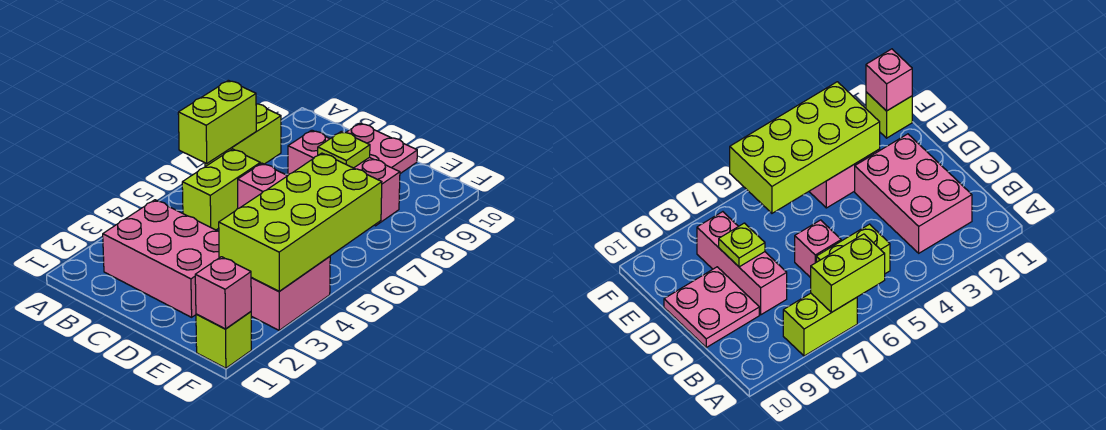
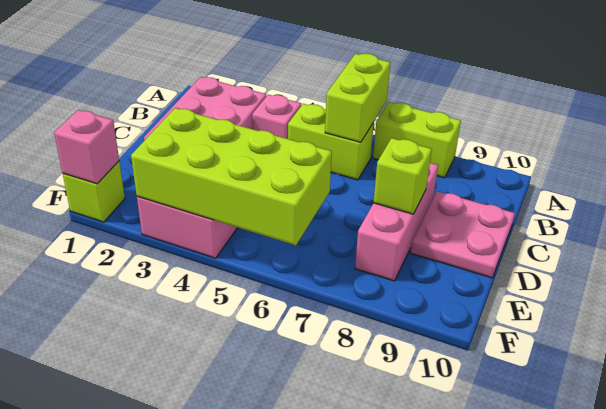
lime 1x2 brick [178,80,256,163] -> lime 1x2 brick turned to [325,54,390,142]
pink 1x1 brick [238,163,287,208] -> pink 1x1 brick moved to [252,95,301,139]
lime 1x1 plate [318,131,370,168] -> lime 1x1 brick [373,138,432,214]

